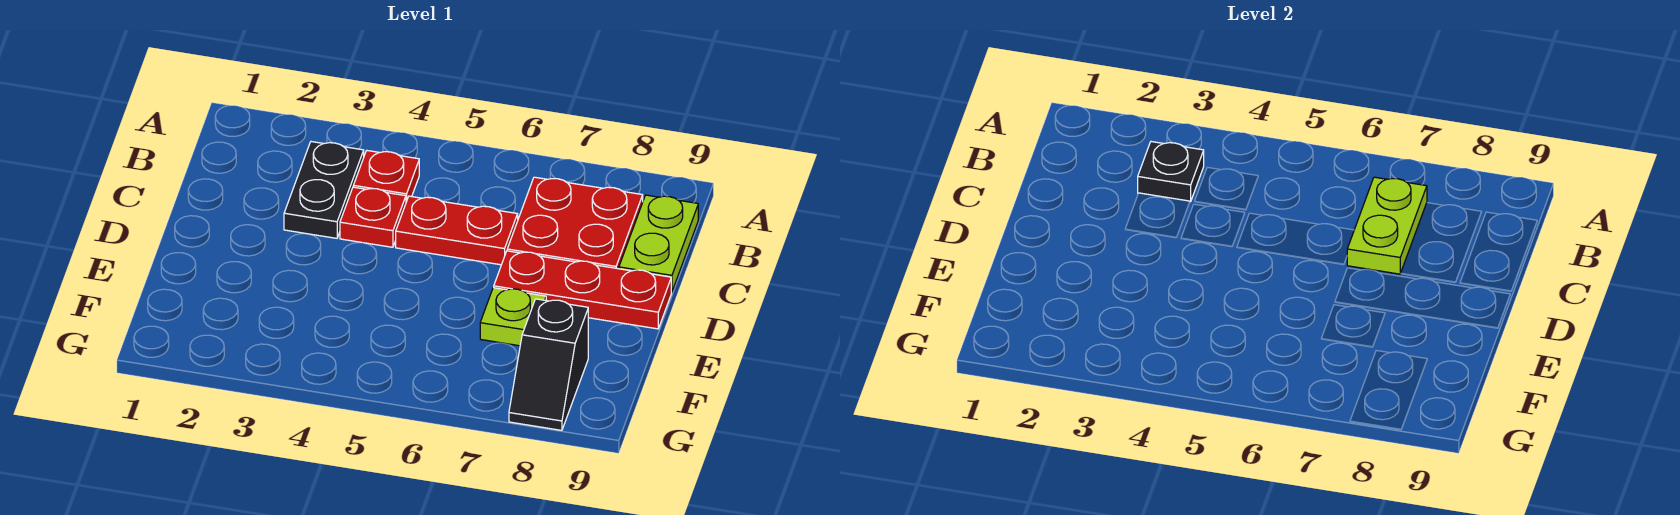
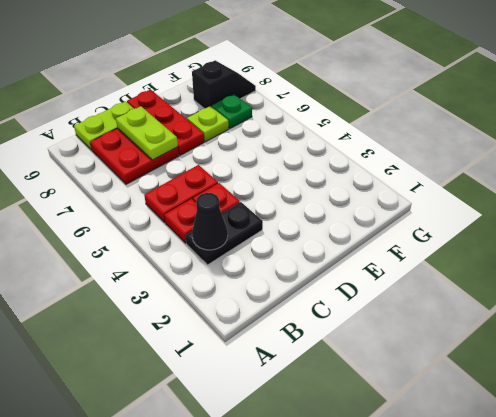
black 1x1 plate [1138,142,1204,202] -> black 1x1 cone [192,193,228,250]
lime 1x2 plate [1347,177,1427,274] -> lime 1x2 plate turned to [116,106,178,160]
red 1x2 plate [396,196,518,265] -> red 1x2 plate turned to [144,165,218,222]
none -> green 1x1 plate [212,94,252,129]

